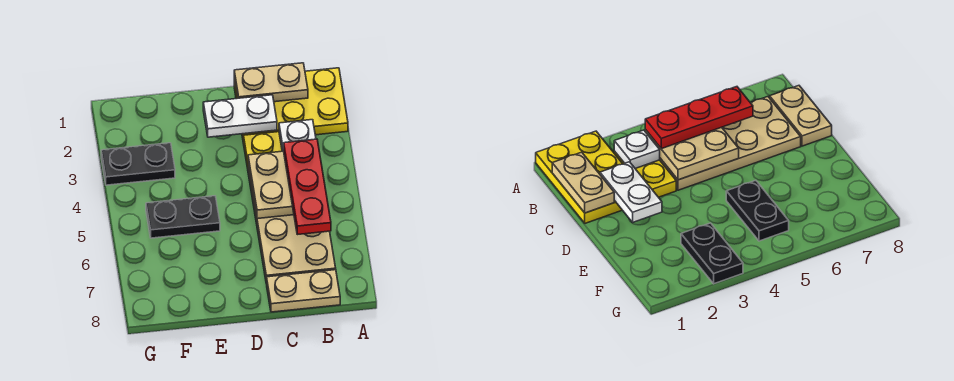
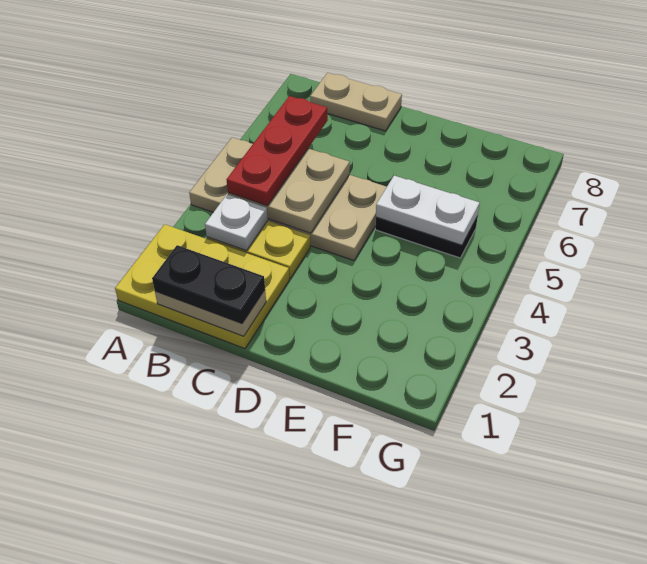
tan 2x4 plate [248,166,336,284] -> tan 2x4 plate turned to [189,137,386,261]
white 1x2 plate [203,95,277,137] -> white 1x2 plate moved to [376,176,479,245]
black 1x2 plate [101,143,175,185] -> black 1x2 plate moved to [152,245,265,323]

